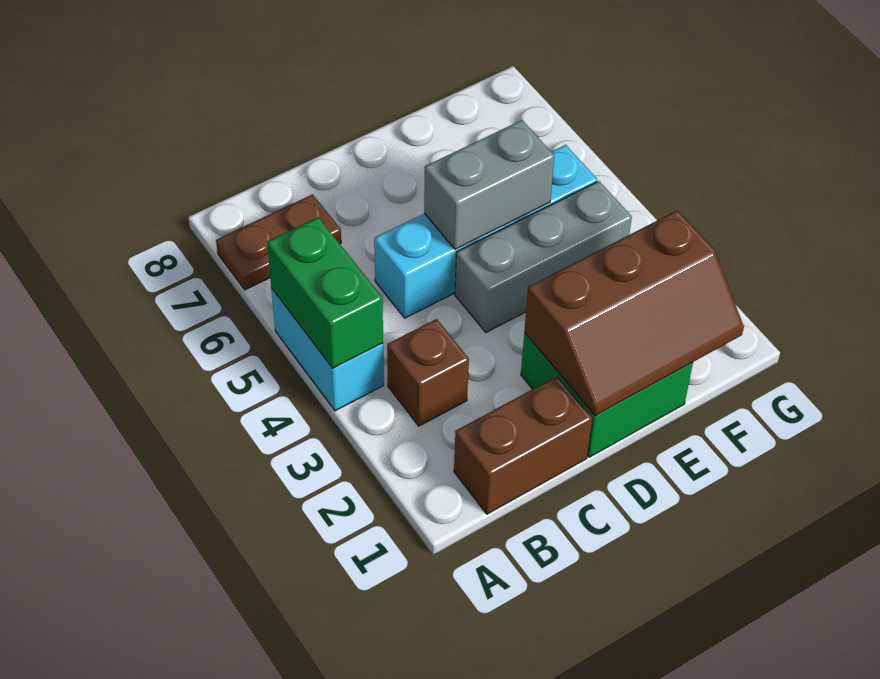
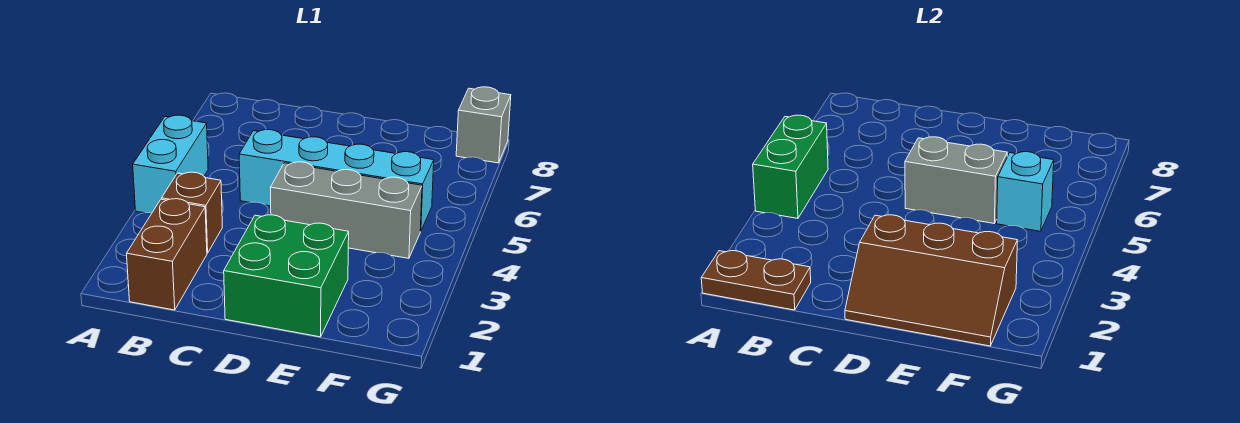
brown 1x2 plate [216,194,341,290] -> brown 1x2 plate moved to [701,251,811,310]
brown 1x2 brick [454,376,592,514] -> brown 1x2 brick turned to [127,199,207,310]
none -> cyan 1x1 brick [997,152,1054,231]
none -> grey 1x1 brick [456,87,511,163]

